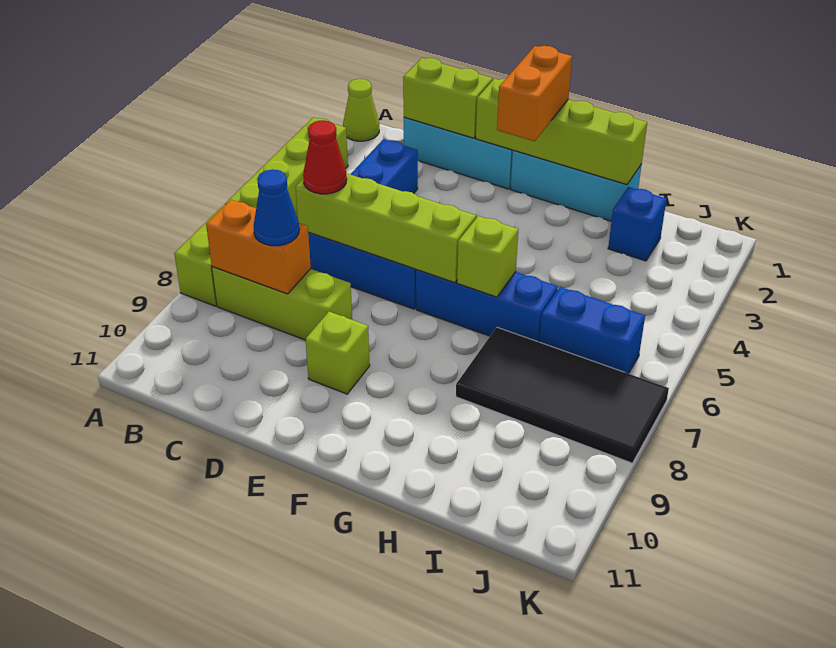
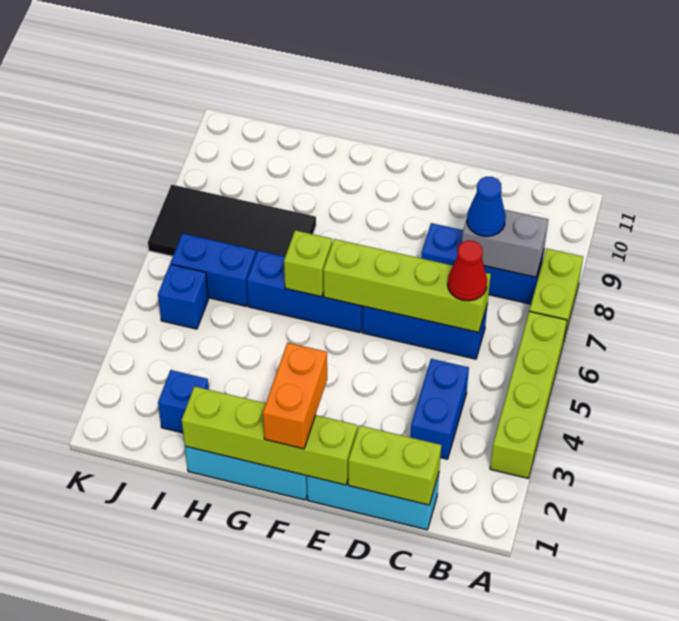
lime 1x1 cone [343,79,379,141] -> none
lime 1x3 brick [212,267,352,340] -> blue 1x3 brick [421,223,544,304]
orange 1x2 brick [206,200,311,294] -> grey 1x2 brick [462,210,548,277]
lime 1x1 brick [305,312,370,394] -> none
none -> blue 1x1 brick [158,264,208,329]

